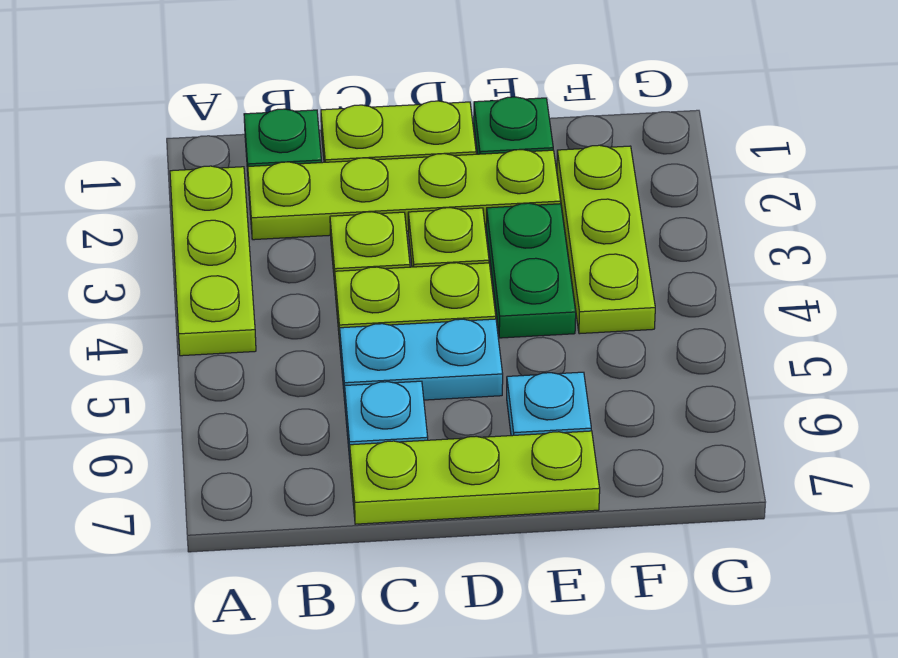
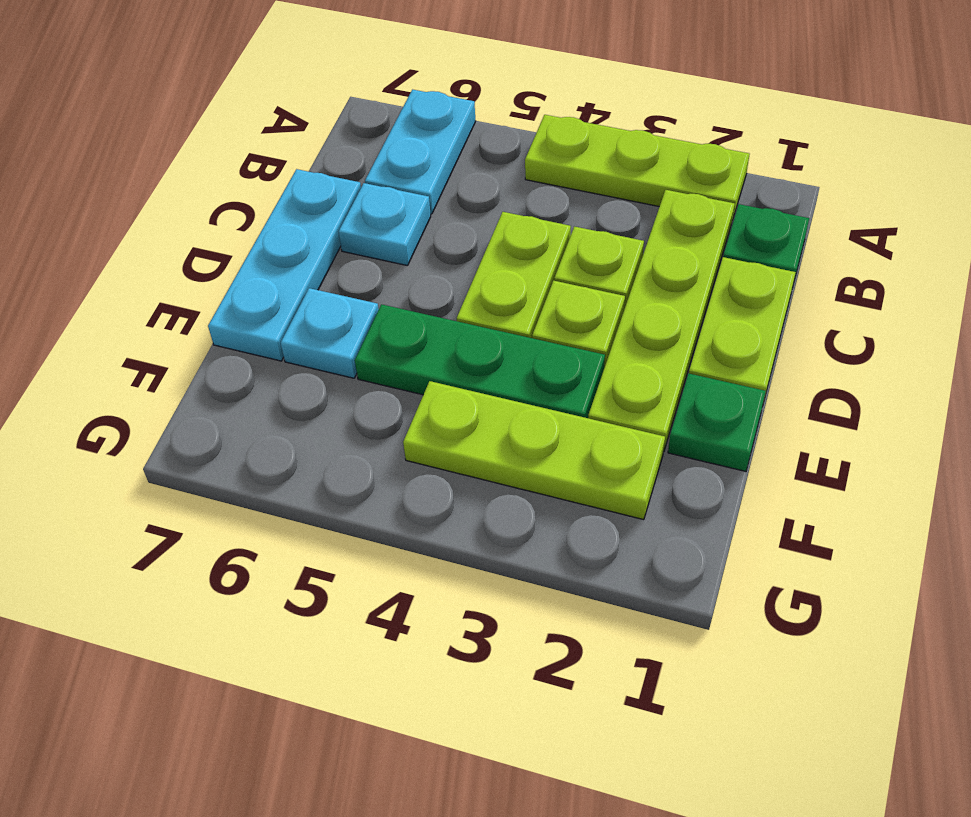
cyan 1x2 plate [340,319,503,400] -> cyan 1x2 plate moved to [365,90,476,214]
lime 1x3 plate [350,431,600,524] -> cyan 1x3 plate [208,169,361,361]
green 1x2 plate [486,203,576,338] -> green 1x3 plate [355,304,605,418]

